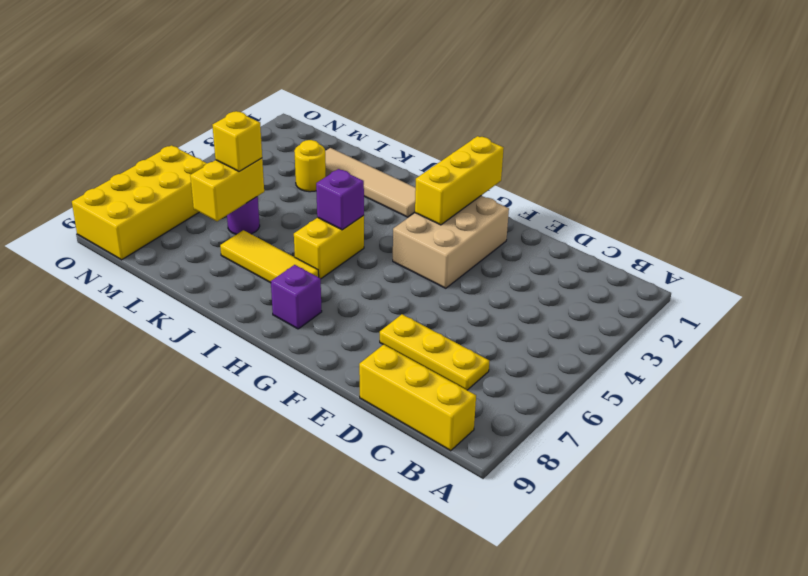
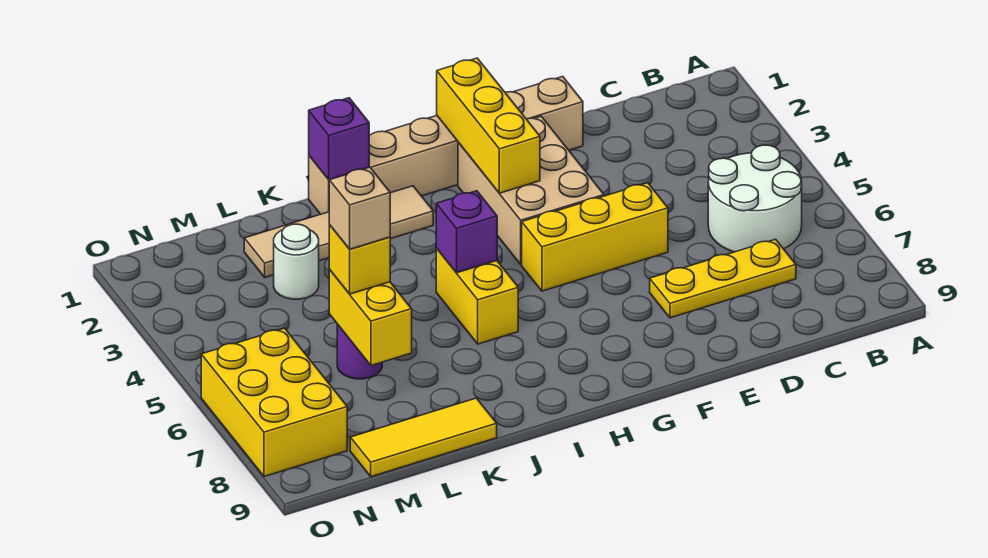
none -> white 2x2 round brick [708,145,802,252]
yellow 1x3 brick [359,344,476,451] -> yellow 1x3 brick moved to [522,183,668,291]
none -> tan 1x6 brick [309,77,583,214]
purple 1x1 brick [271,265,322,329] -> purple 1x1 brick moved to [309,98,369,180]
yellow 1x3 tile [220,230,319,283] -> yellow 1x3 tile moved to [350,398,497,477]
yellow 1x1 round brick [294,140,326,192] -> white 1x1 round brick [274,224,319,299]
none -> tan 1x1 brick [329,167,390,249]
yellow 2x4 brick [72,145,207,260] -> yellow 2x3 brick [201,328,347,477]

